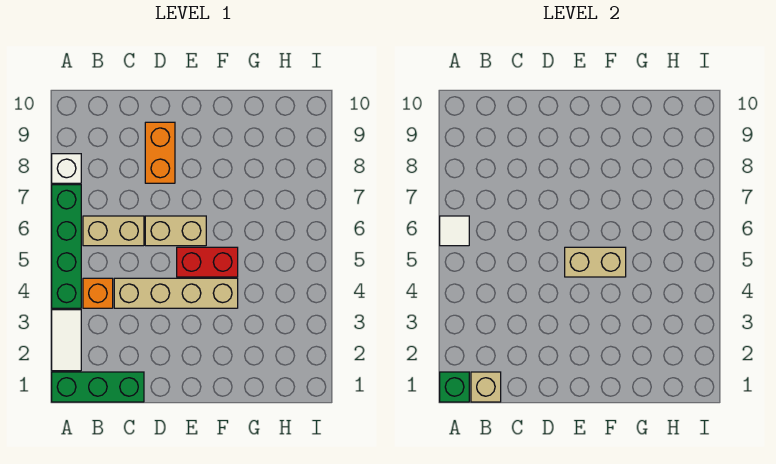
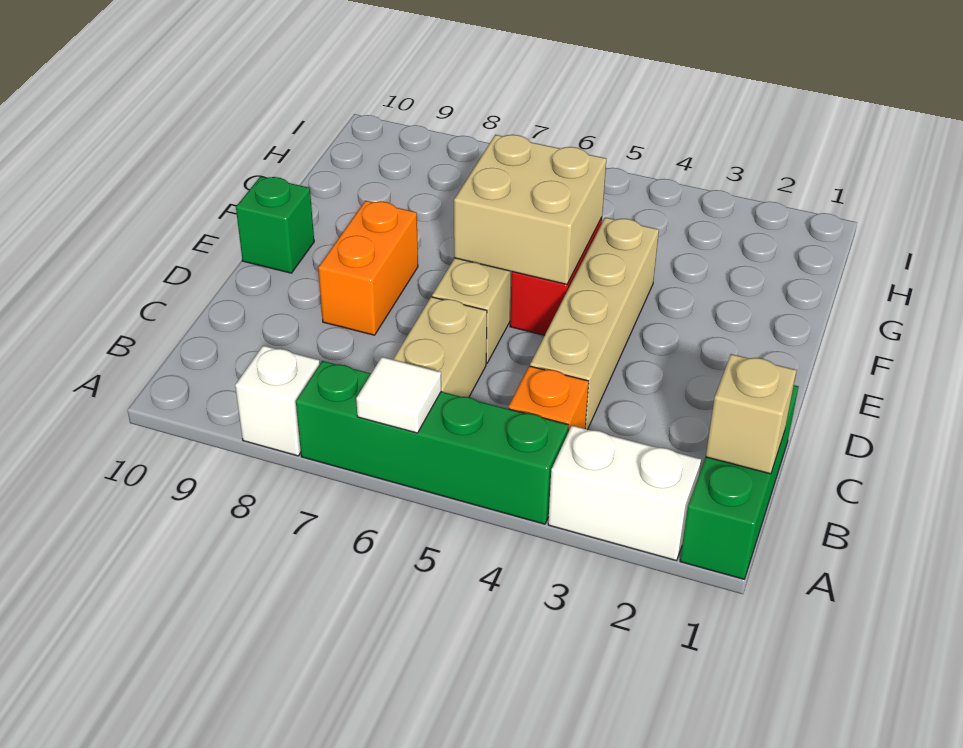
green 1x1 brick [440,372,469,402] -> green 1x1 brick moved to [236,177,314,273]
white 1x2 tile [52,310,81,371] -> white 1x2 brick [548,426,701,561]
orange 1x2 brick [145,122,175,183] -> orange 1x2 brick turned to [318,201,418,335]
tan 1x2 brick [565,247,626,277] -> tan 2x2 brick [454,135,606,284]

